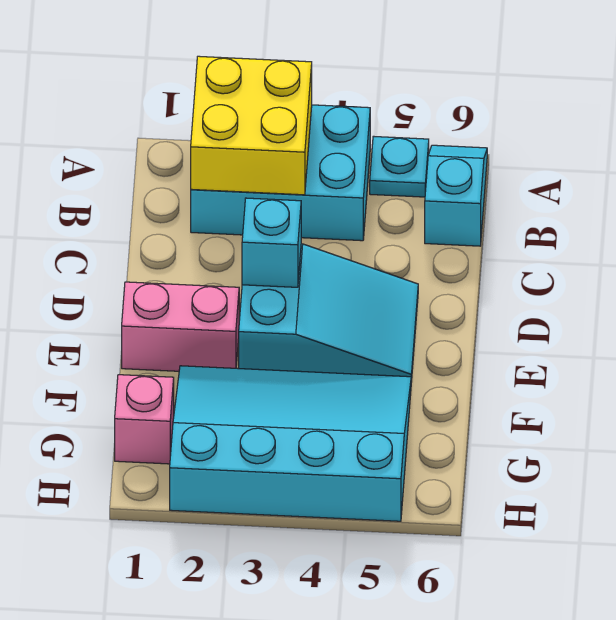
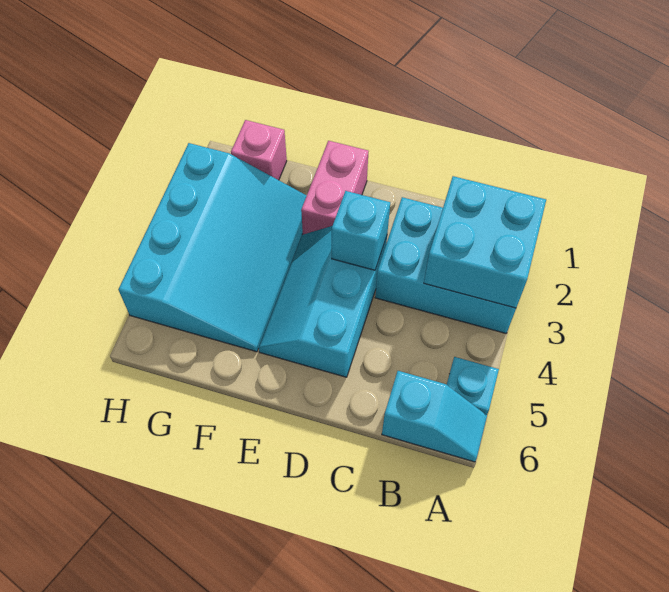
cyan 2x3 brick [191,105,370,241] -> cyan 2x3 brick turned to [375,197,516,333]
yellow 2x2 brick [191,56,312,195] -> cyan 2x2 brick [424,176,546,308]
cyan 2x3 slope [239,244,418,382] -> cyan 2x3 slope turned to [259,226,387,377]

